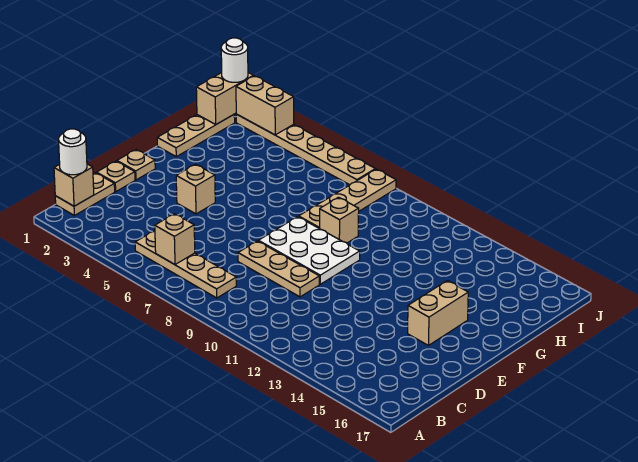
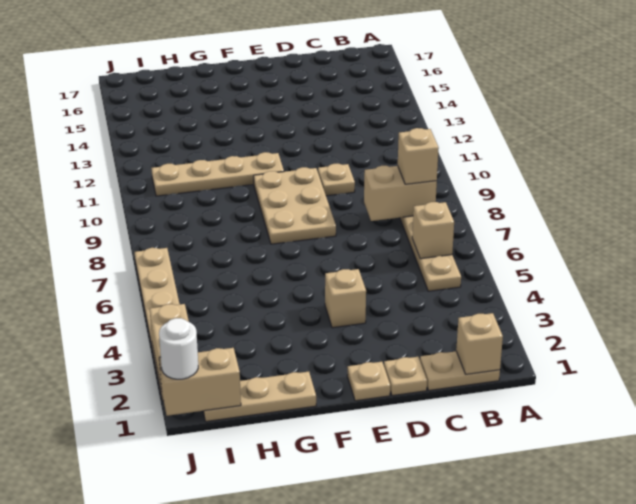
white 1x1 round brick [59,129,87,175] -> none
tan 1x3 plate [238,241,319,297] -> tan 1x1 plate [318,164,355,196]
white 2x3 plate [259,217,360,284] -> tan 2x3 plate [254,167,336,244]
tan 1x2 brick [408,281,468,345] -> tan 1x2 brick moved to [364,166,437,221]
tan 1x4 plate [299,169,396,229] -> tan 1x4 plate moved to [151,152,284,196]
tan 1x1 brick [320,197,359,243] -> tan 1x1 brick moved to [398,128,439,184]

